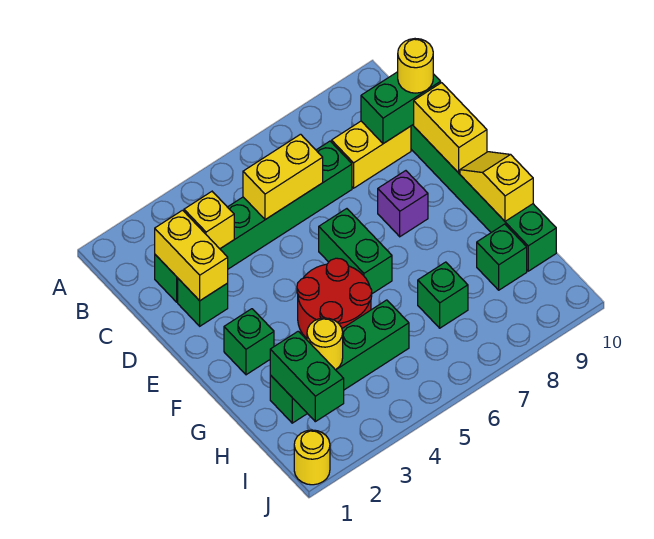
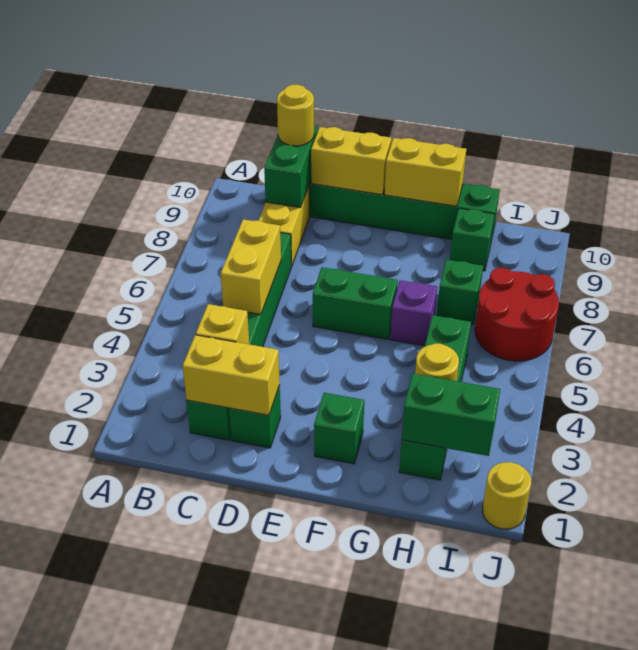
purple 1x1 brick [378,171,428,237] -> purple 1x1 brick moved to [390,280,437,346]
red 2x2 round brick [297,258,372,338] -> red 2x2 round brick moved to [475,268,559,361]
yellow 1x2 slope [460,152,533,221] -> yellow 1x2 brick [384,138,466,206]

